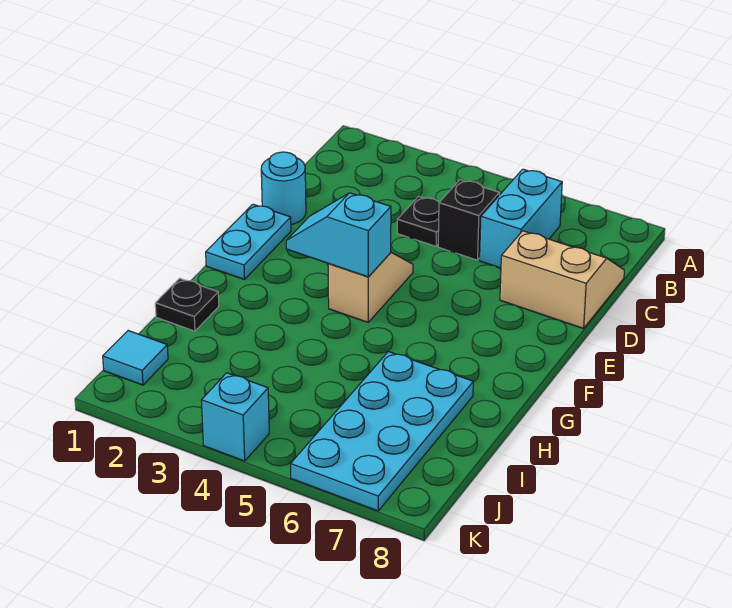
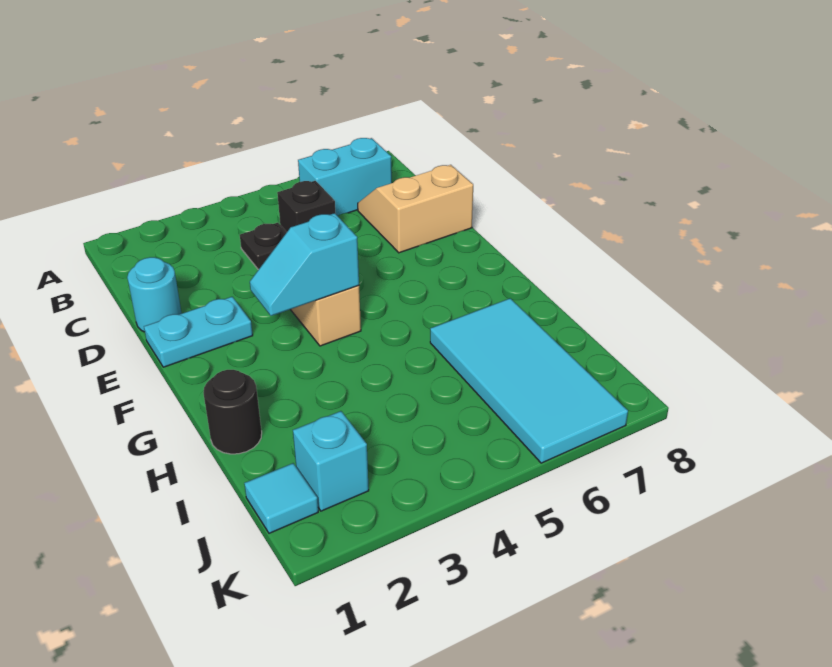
cyan 1x2 brick [480,169,562,268] -> cyan 1x2 brick turned to [298,138,392,216]
cyan 1x2 plate [206,204,291,280] -> cyan 1x2 plate turned to [144,297,253,367]
black 1x1 plate [155,278,219,331] -> black 1x1 round brick [203,370,262,454]
cyan 2x4 plate [291,352,473,511] -> cyan 2x4 tile [430,298,628,463]
cyan 1x1 brick [201,373,269,461] -> cyan 1x1 brick moved to [293,411,369,511]

